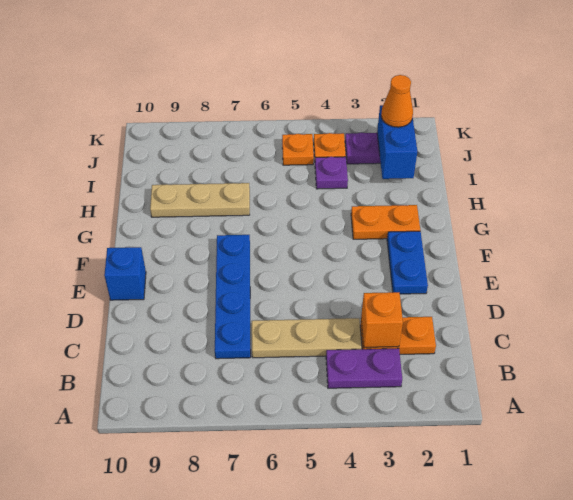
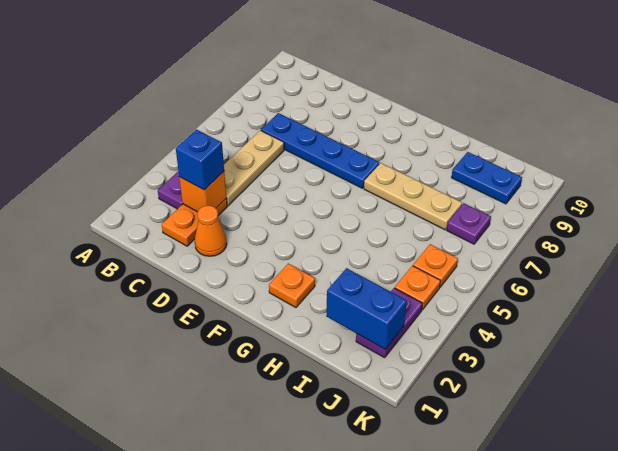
blue 1x2 plate [387,231,428,294] -> blue 1x2 plate moved to [451,152,522,204]
blue 1x1 brick [104,247,146,300] -> blue 1x1 brick moved to [176,129,224,190]
orange 1x2 plate [351,205,420,239] -> orange 1x1 plate [269,263,315,308]
tan 1x3 plate [150,183,250,217] -> tan 1x3 plate turned to [364,163,462,230]
purple 1x1 plate [315,157,348,189] -> purple 1x1 plate moved to [447,203,491,244]
orange 1x1 cone [381,75,413,127] -> orange 1x1 cone moved to [195,206,227,256]

